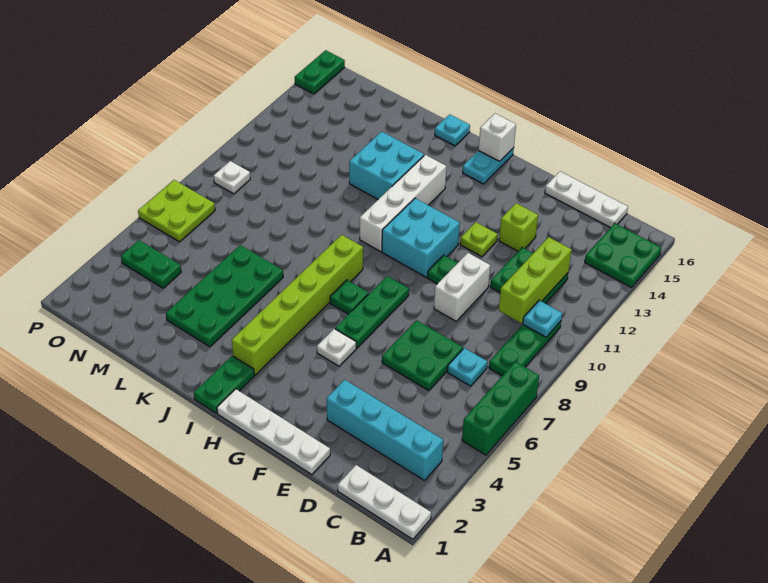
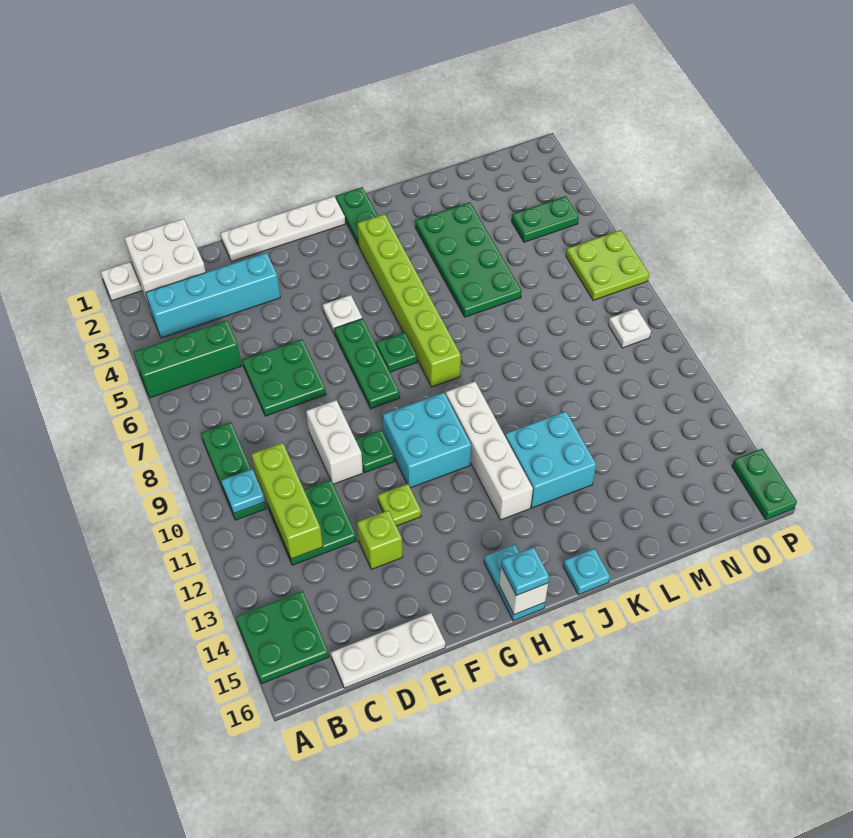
green 1x3 brick [462,362,539,455] -> green 1x3 brick turned to [134,321,242,398]
none -> white 2x2 brick [125,219,206,302]
cyan 1x1 plate [447,348,487,386] -> cyan 1x1 plate moved to [501,547,549,596]

